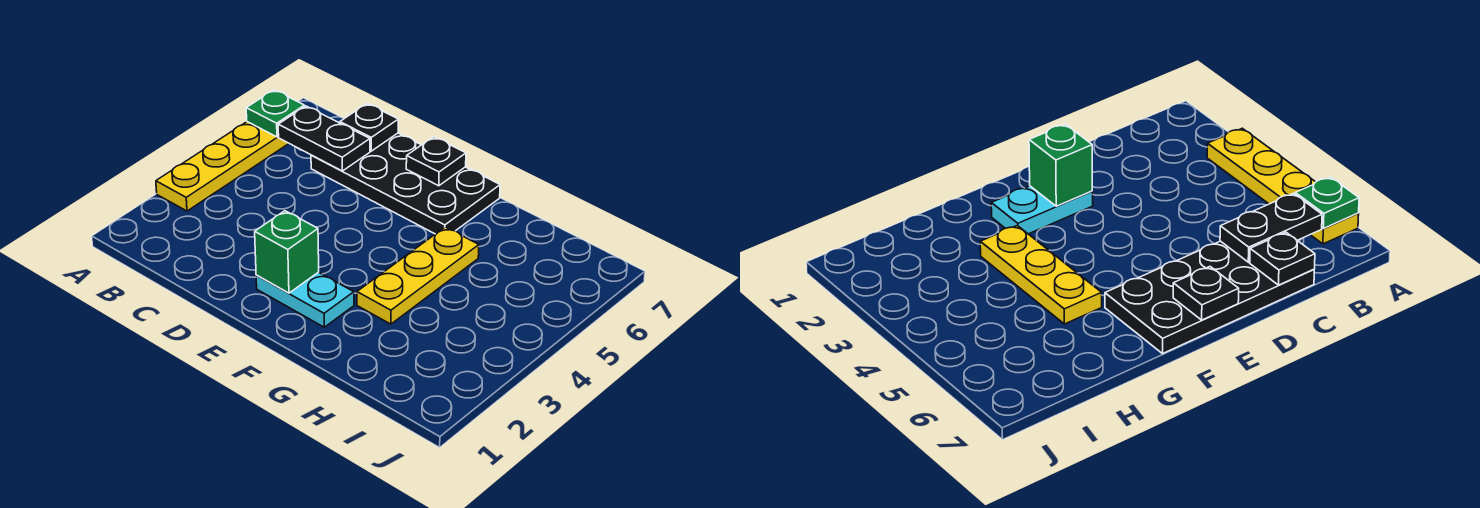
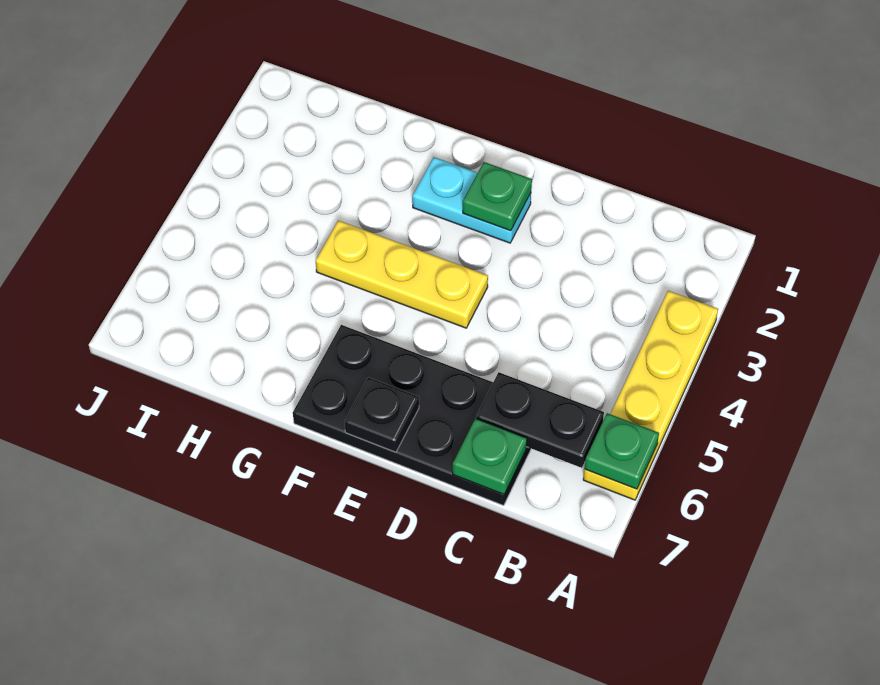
black 1x1 plate [340,104,398,151] -> green 1x1 plate [453,418,527,494]
green 1x1 brick [255,211,319,293] -> green 1x1 plate [463,162,532,231]
yellow 1x3 plate [357,227,479,324] -> yellow 1x3 plate turned to [316,220,488,328]

